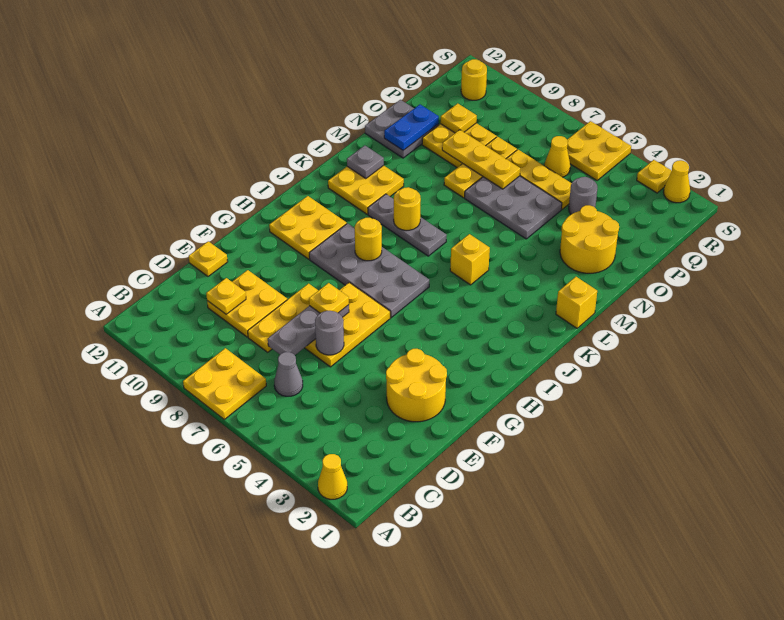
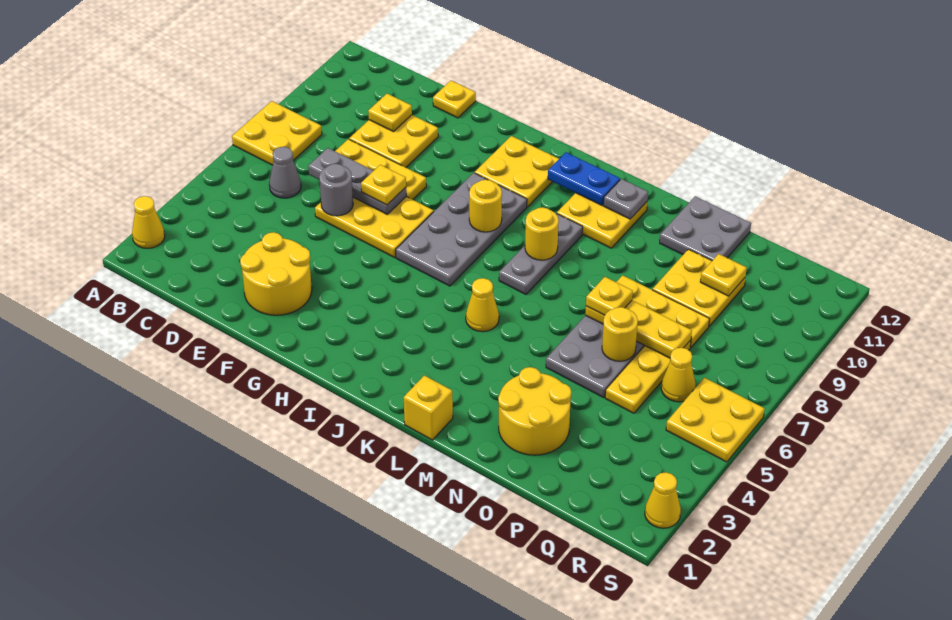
yellow 1x1 brick [450,234,490,285] -> yellow 1x1 cone [466,278,499,332]
blue 1x2 plate [384,105,439,150] -> blue 1x2 plate moved to [548,152,620,205]
yellow 1x3 plate [442,130,520,189] -> yellow 1x3 plate turned to [585,300,692,358]
grey 1x1 round brick [569,177,597,214] -> none
yellow 1x1 round brick [461,59,487,100] -> yellow 1x1 round brick moved to [602,307,638,361]
yellow 1x1 plate [637,160,672,193] -> yellow 1x1 plate moved to [586,277,633,315]

